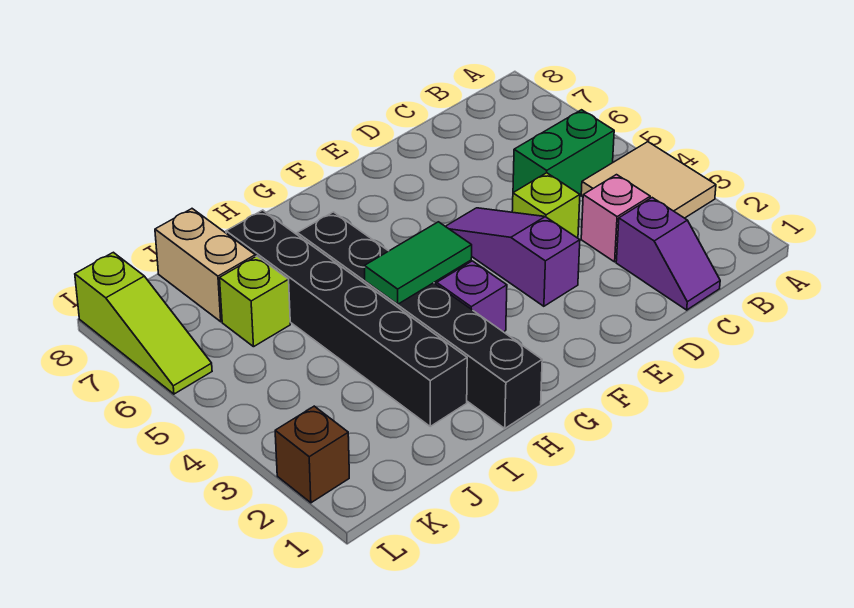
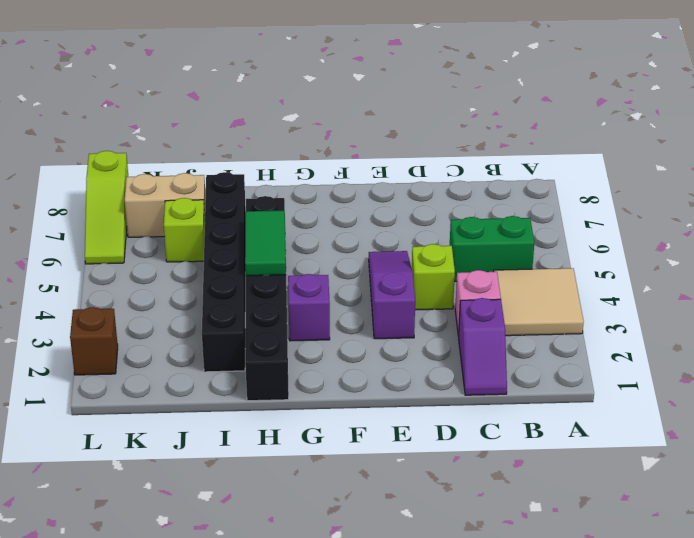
green 1x2 tile [364,222,472,304] -> green 1x2 tile turned to [245,211,286,276]
tan 1x2 brick [155,209,255,322] -> tan 1x2 brick turned to [125,173,206,237]

